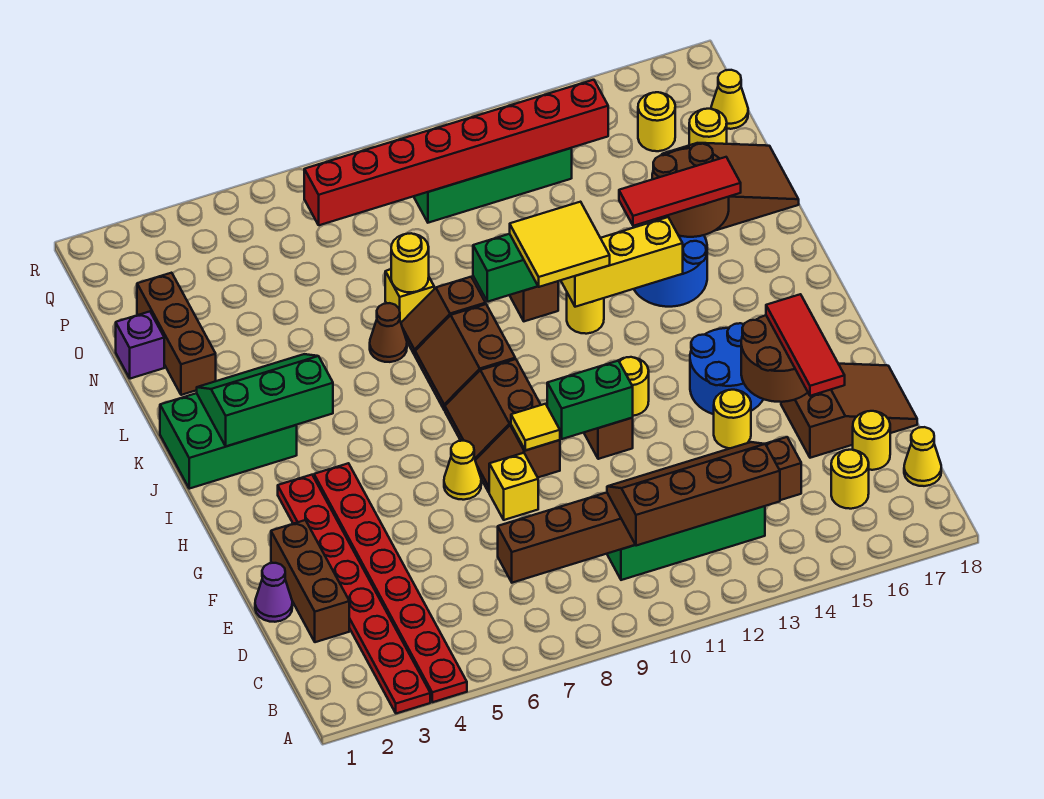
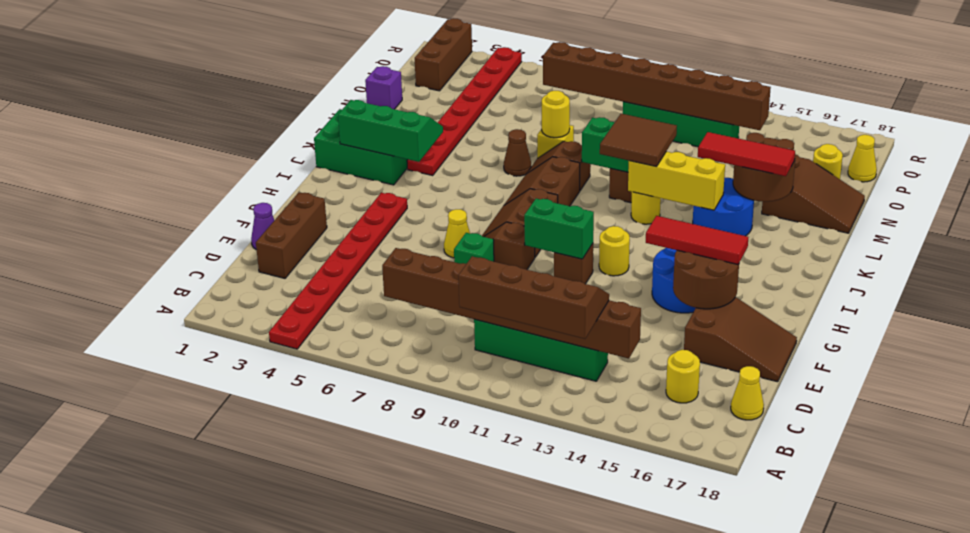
red 1x8 plate [278,475,430,713] -> red 1x8 plate moved to [407,47,522,175]
yellow 1x1 round brick [853,411,890,470] -> none
red 1x3 tile [766,294,845,396] -> red 1x3 tile turned to [646,216,748,264]
yellow 1x1 brick [489,453,538,520] -> green 1x1 brick [454,233,494,264]
yellow 1x1 round brick [714,390,751,448] -> none
yellow 1x1 tile [511,404,560,450] -> none
yellow 2x2 tile [510,202,610,287] -> brown 2x2 tile [600,114,677,167]
brown 1x3 brick [137,273,216,395] -> brown 1x3 brick moved to [415,18,472,91]
red 1x8 brick [304,80,608,225] -> brown 1x8 brick [543,42,771,130]
yellow 1x1 round brick [638,92,675,151] -> none

